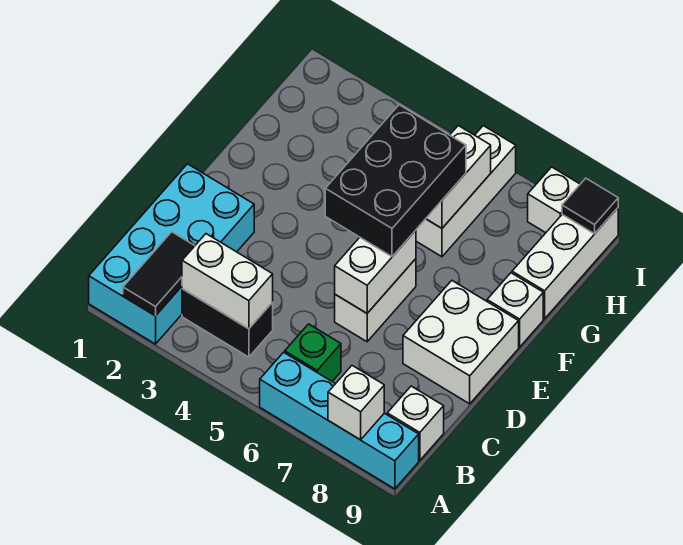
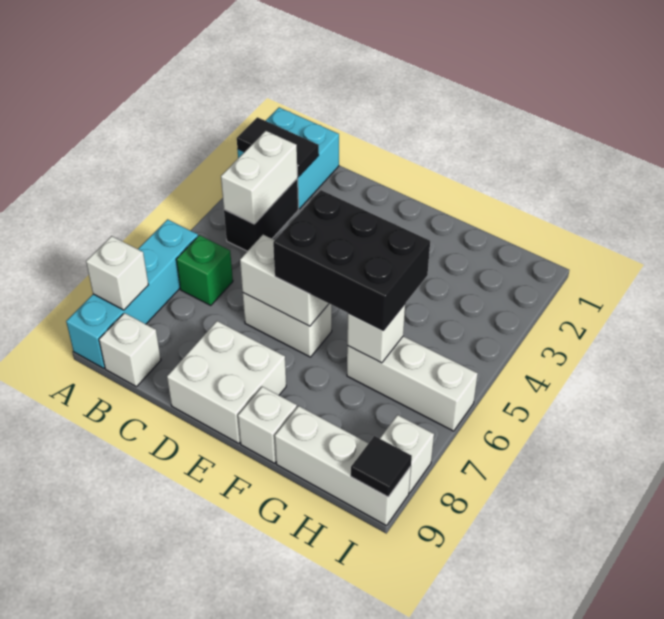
cyan 2x4 brick [89,164,254,344] -> cyan 2x2 brick [237,107,339,209]
white 1x2 brick [426,126,491,228] -> white 1x1 brick [347,304,405,363]

